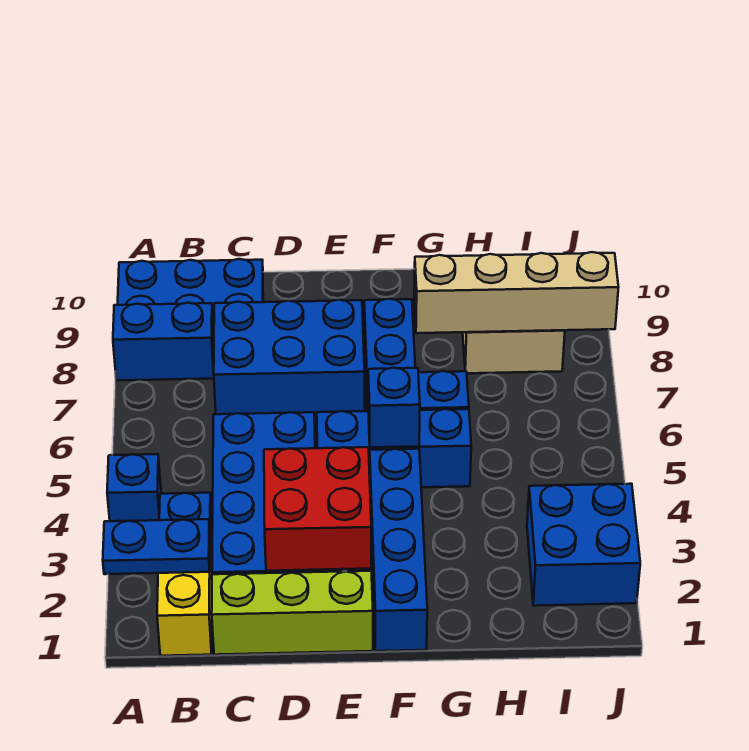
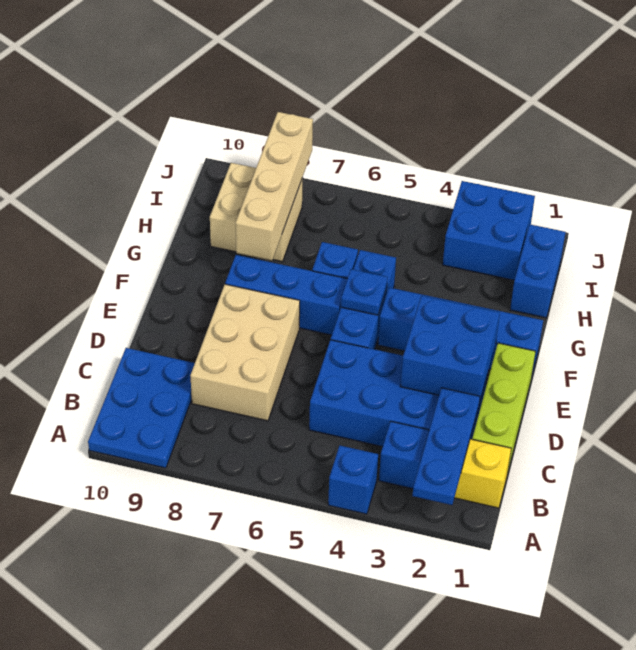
blue 1x2 plate [103,519,210,574] -> blue 1x3 plate [413,388,480,505]
blue 1x2 brick [113,303,214,381] -> blue 1x2 brick moved to [510,225,566,318]
blue 2x3 brick [214,300,365,414] -> tan 2x3 brick [190,284,300,421]
red 2x2 brick [264,447,371,571] -> blue 2x2 brick [400,296,500,403]
blue 1x1 brick [368,368,420,447] -> blue 1x1 plate [341,269,388,315]

